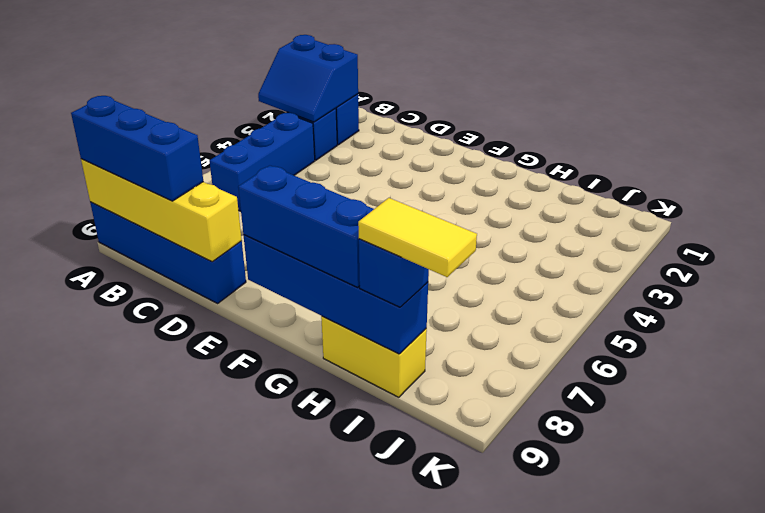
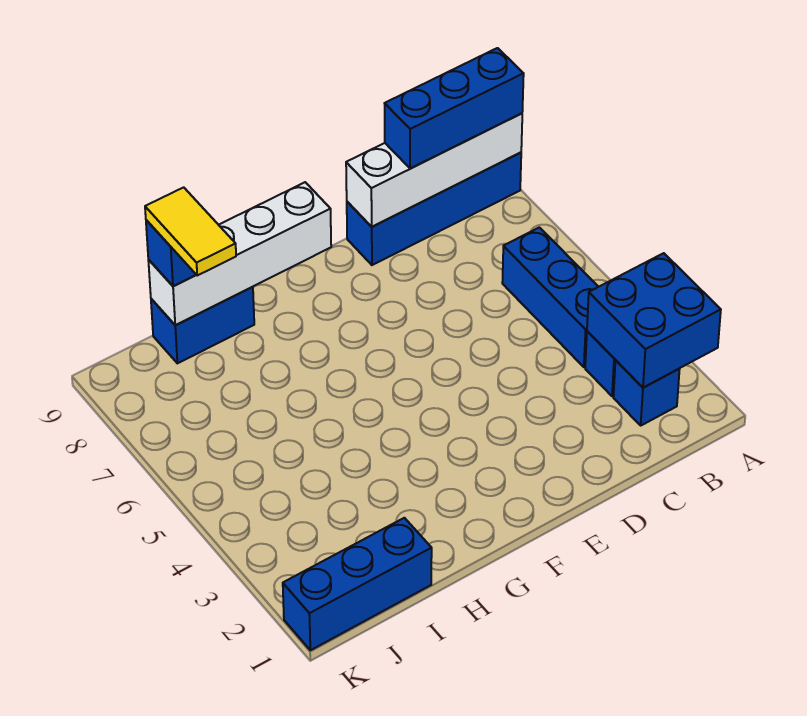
blue 2x2 slope [258,35,358,122] -> blue 2x2 brick [587,253,721,388]
yellow 1x4 brick [81,159,242,262] -> white 1x4 brick [346,113,522,227]
blue 1x4 brick [243,235,428,354] -> white 1x4 brick [148,182,331,325]
blue 1x3 brick [238,166,374,287] -> blue 1x3 brick moved to [283,518,432,650]
yellow 1x2 brick [321,316,427,397] -> blue 1x2 brick [151,287,254,363]
yellow 1x2 tile [358,198,477,277] -> yellow 1x2 tile turned to [145,187,236,275]

